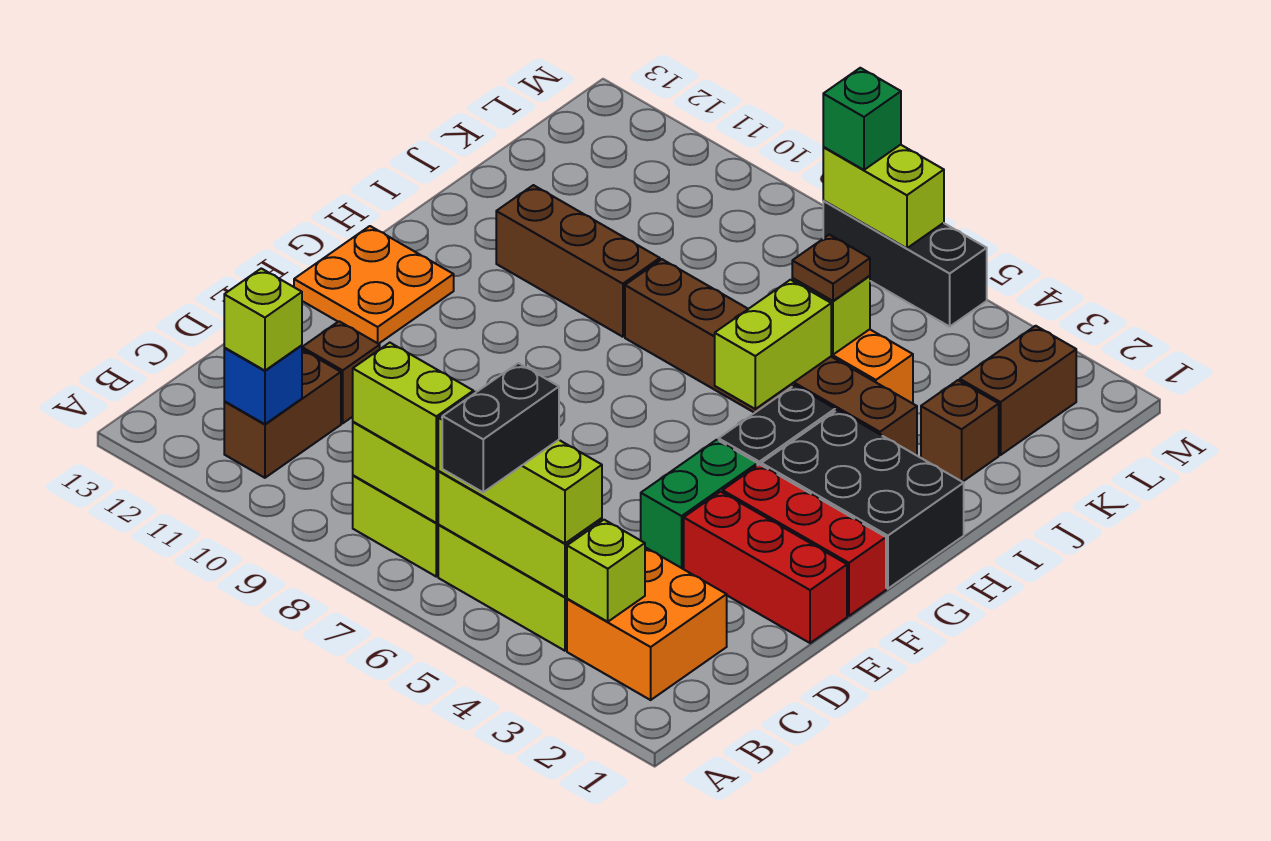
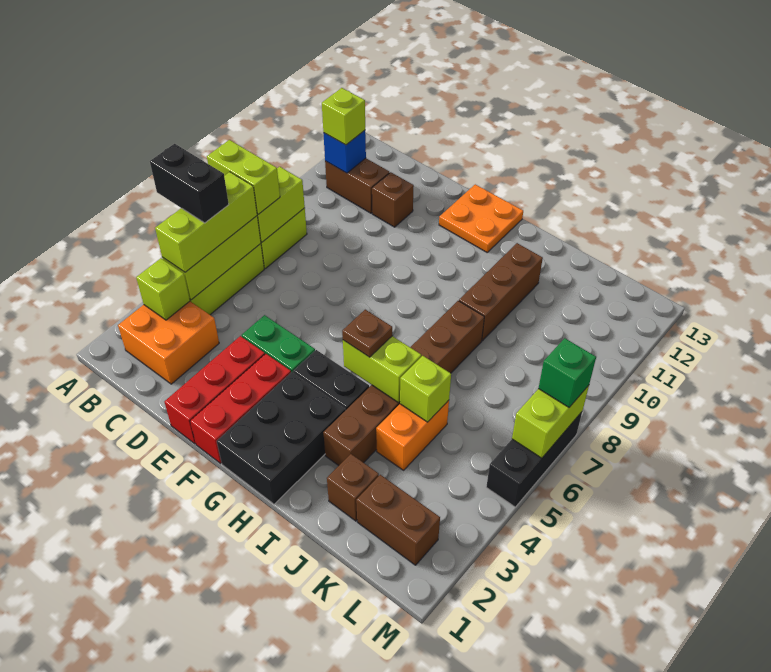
lime 1x2 brick [353,343,473,469] -> lime 1x2 brick turned to [207,140,280,214]
brown 1x1 plate [792,235,870,301] -> brown 1x1 plate moved to [342,310,392,357]

